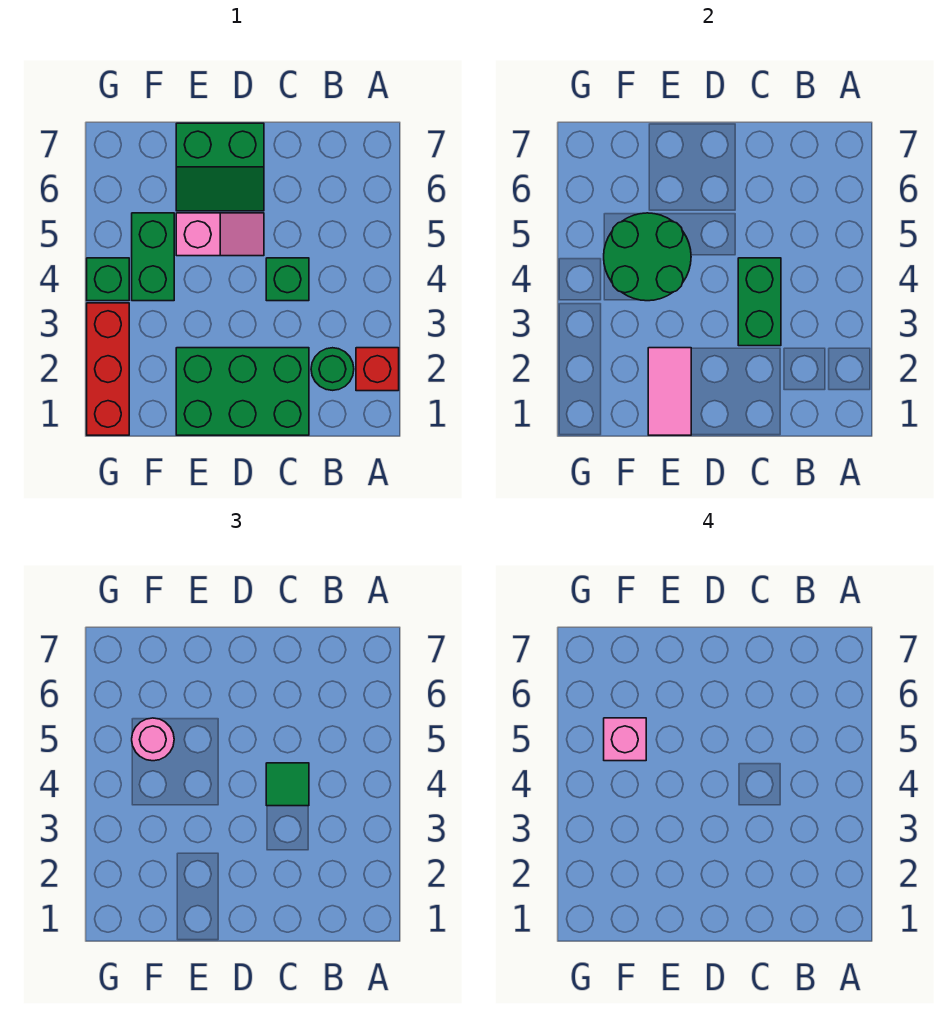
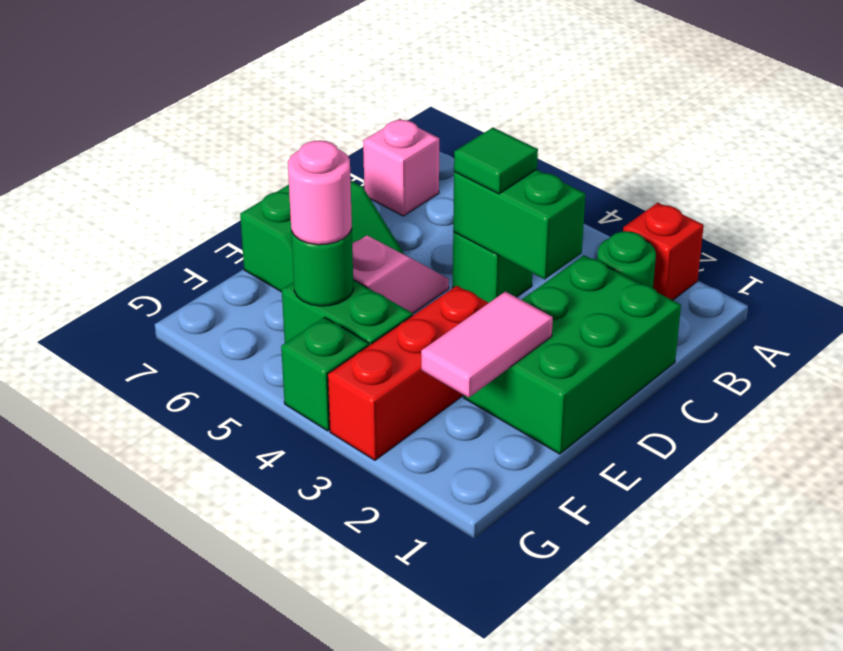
pink 1x2 tile [648,348,691,435] -> pink 1x2 tile turned to [421,292,553,398]
green 2x2 round brick [604,213,691,301] -> green 1x1 round brick [291,230,354,306]
pink 1x1 brick [604,718,646,761] -> pink 1x1 brick moved to [363,119,439,216]
red 1x3 brick [87,303,129,435] -> red 1x3 brick turned to [328,286,488,460]

